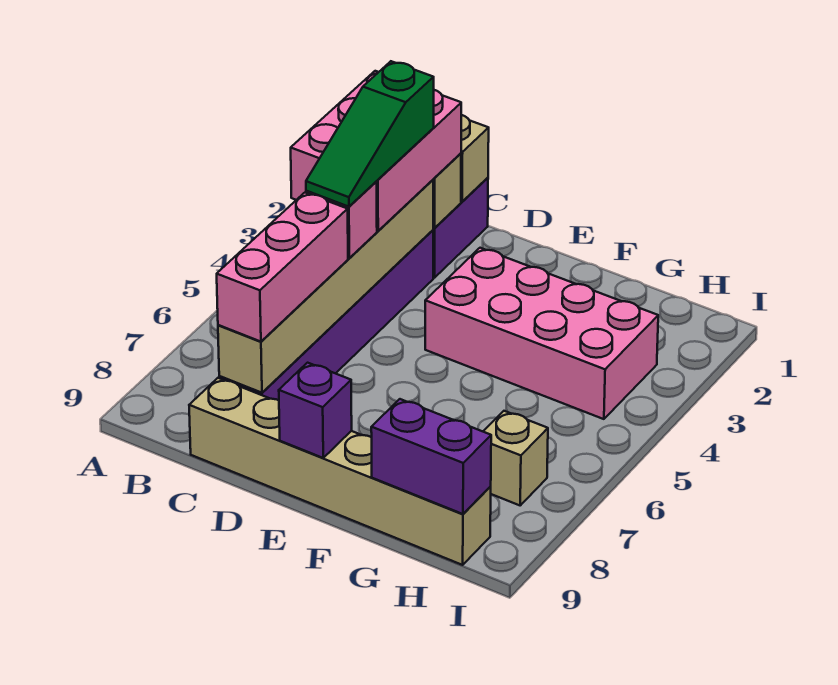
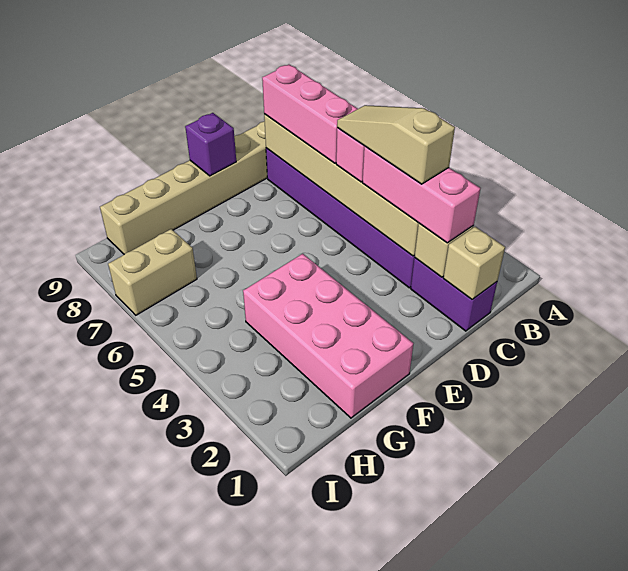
pink 2x3 brick [291,71,461,231] -> pink 1x3 brick [362,146,481,243]
green 1x3 slope [306,61,434,207] -> tan 1x3 slope [337,105,455,184]
pink 2x4 brick [425,248,658,419] -> pink 2x4 brick turned to [243,254,413,418]
purple 1x2 brick [371,399,491,514] -> none
tan 1x1 brick [483,411,548,505] -> tan 1x2 brick [108,229,197,315]

